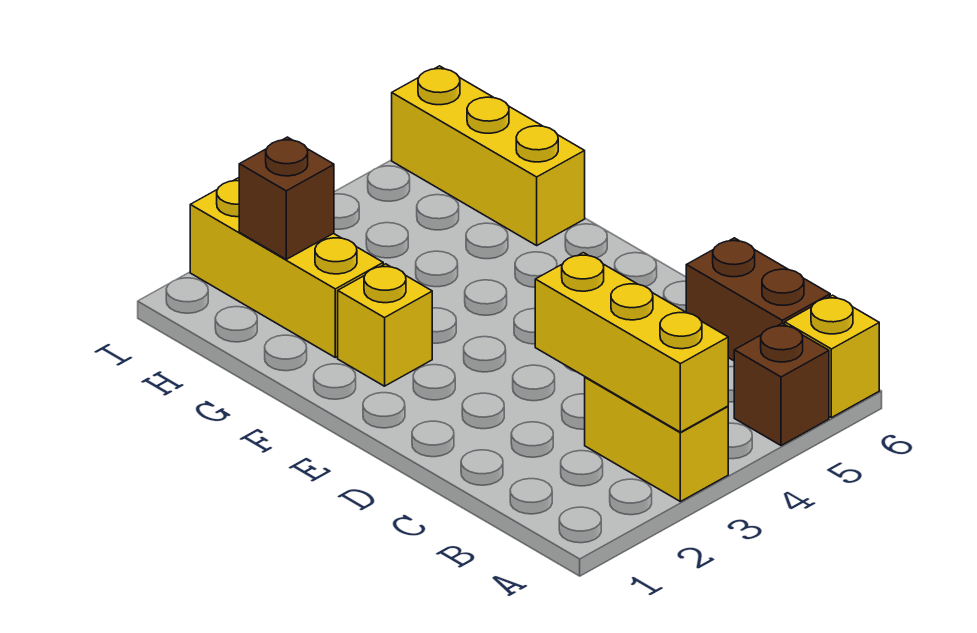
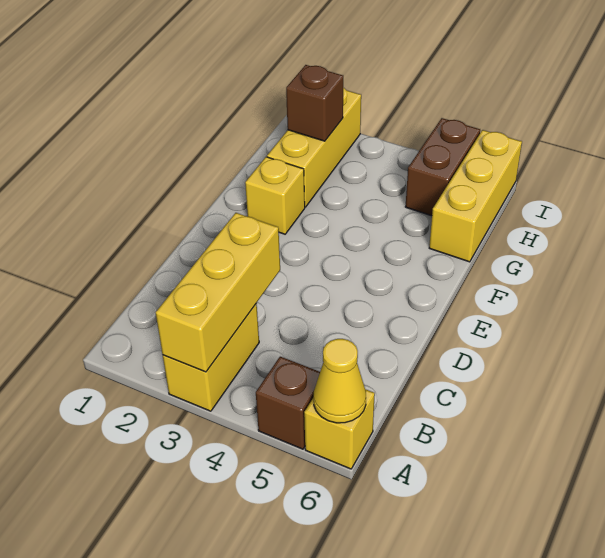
none -> yellow 1x1 cone [314,339,366,423]
brown 1x2 brick [686,238,830,361] -> brown 1x2 brick moved to [405,118,480,216]

